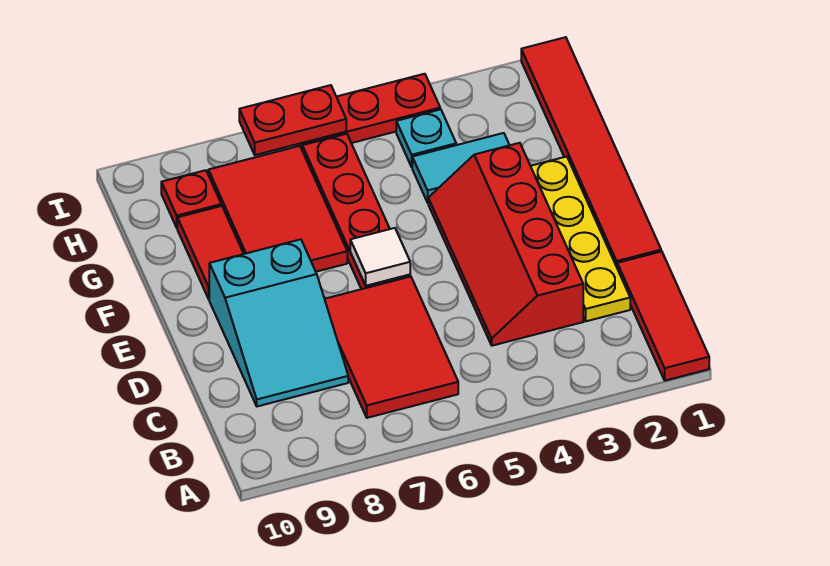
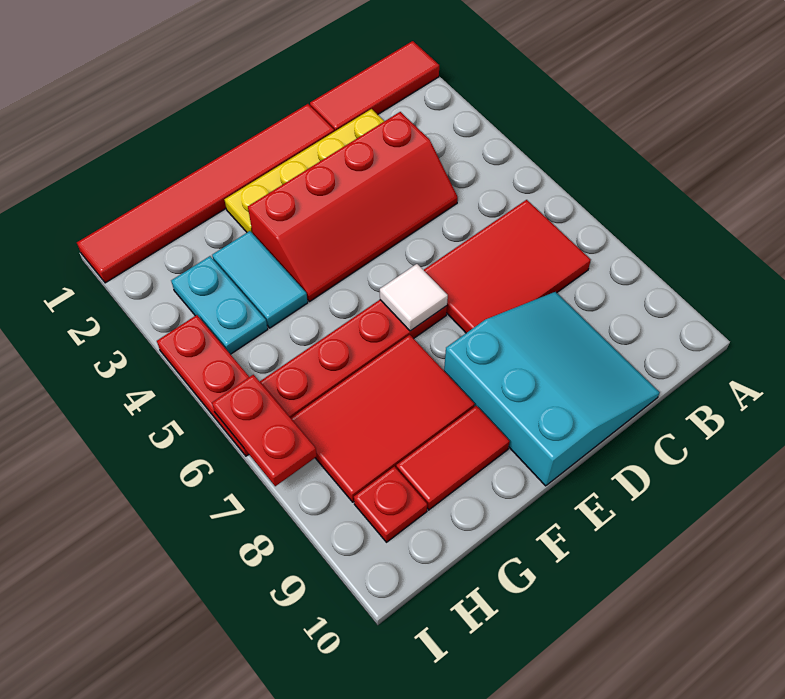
cyan 2x3 slope [209,239,348,406] -> cyan 3x3 slope [444,292,660,486]
cyan 1x1 plate [396,109,456,167] -> cyan 1x2 plate [171,256,268,354]

